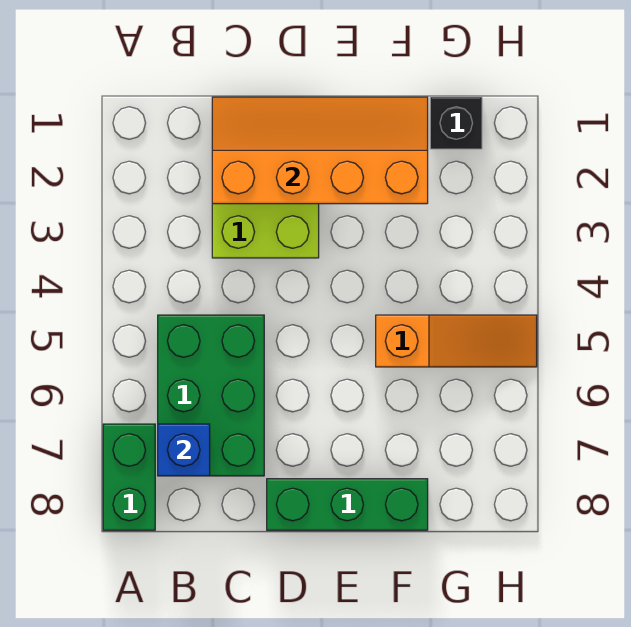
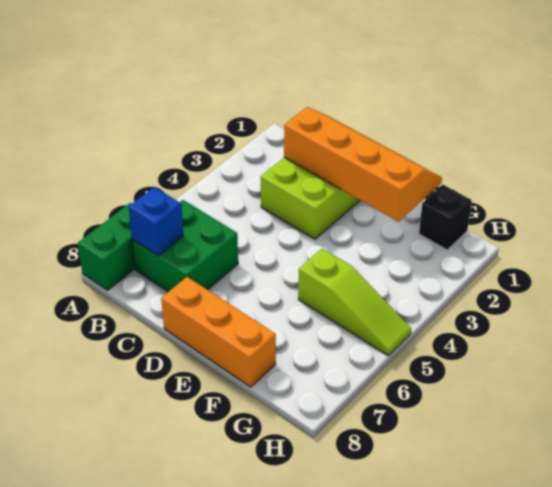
green 2x3 brick [158,315,264,476] -> green 2x2 brick [132,200,238,292]
green 1x3 brick [267,479,428,530] -> orange 1x3 brick [161,277,276,387]
orange 1x3 slope [376,315,537,367] -> lime 1x3 slope [298,248,411,355]

